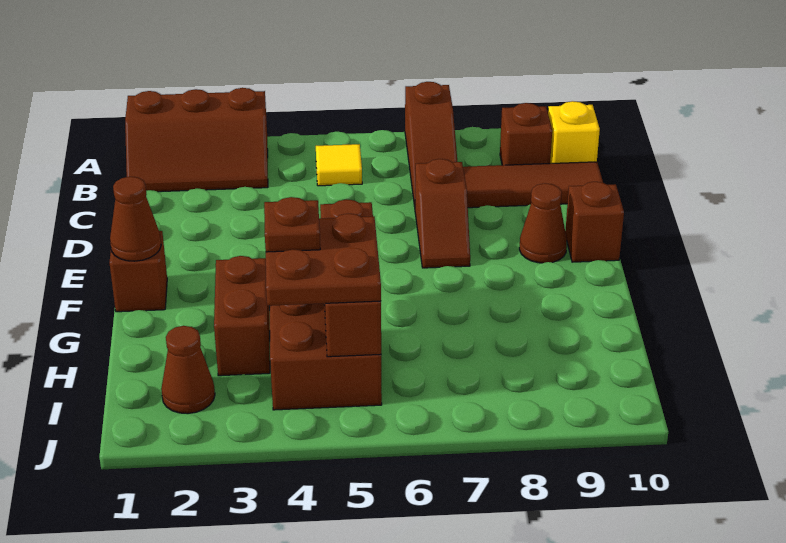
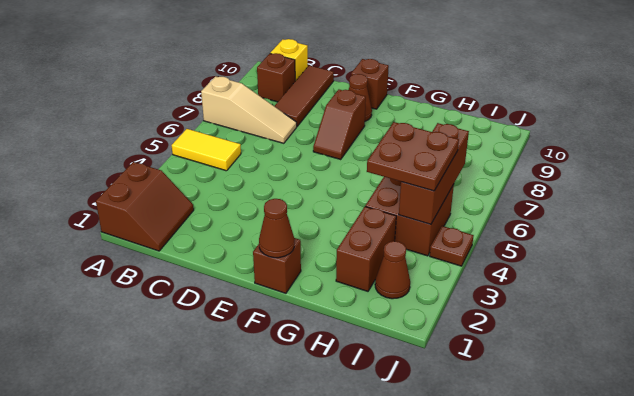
brown 2x3 slope [125,88,268,192] -> brown 2x2 slope [96,162,194,251]
brown 1x3 slope [405,82,457,207] -> tan 1x3 slope [201,76,297,143]
yellow 1x1 tile [316,144,362,186] -> yellow 1x2 tile [172,129,241,171]
brown 1x2 slope [415,159,470,268] -> brown 1x2 slope turned to [313,90,366,159]
brown 1x2 brick [214,256,270,376] -> brown 1x2 brick turned to [336,207,396,291]
brown 1x3 brick [320,199,381,357] -> brown 1x3 brick turned to [399,123,469,224]
brown 1x1 plate [264,197,320,252] -> brown 1x1 plate moved to [430,226,474,266]

